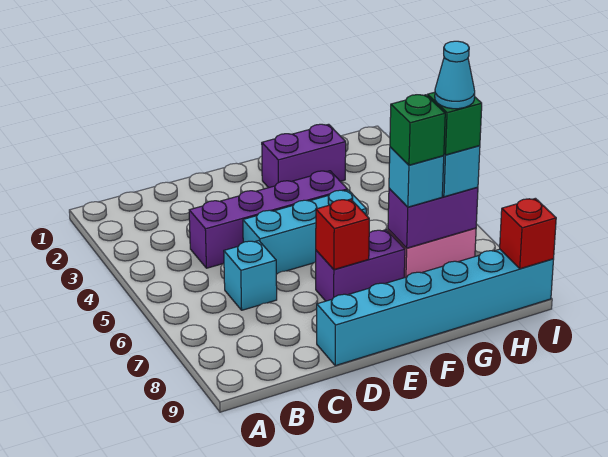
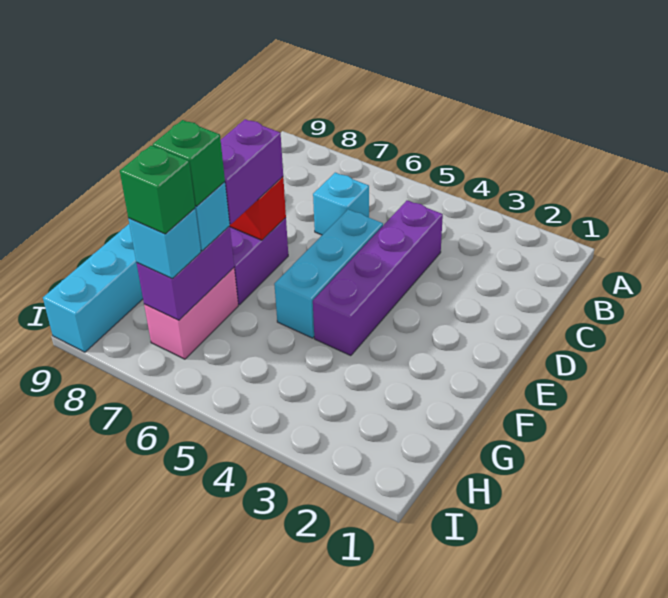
purple 1x2 brick [262,124,346,188] -> purple 1x2 brick moved to [221,119,283,224]
cyan 1x1 cone [435,41,475,109] -> none
red 1x1 brick [500,198,556,269] -> none

